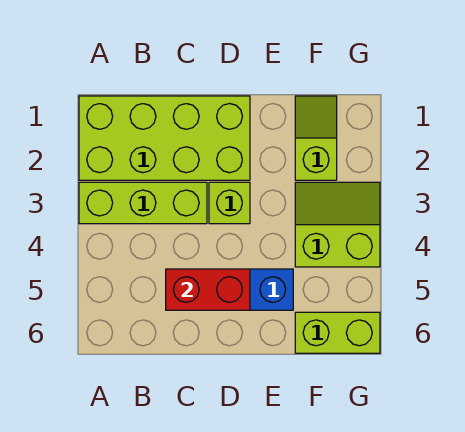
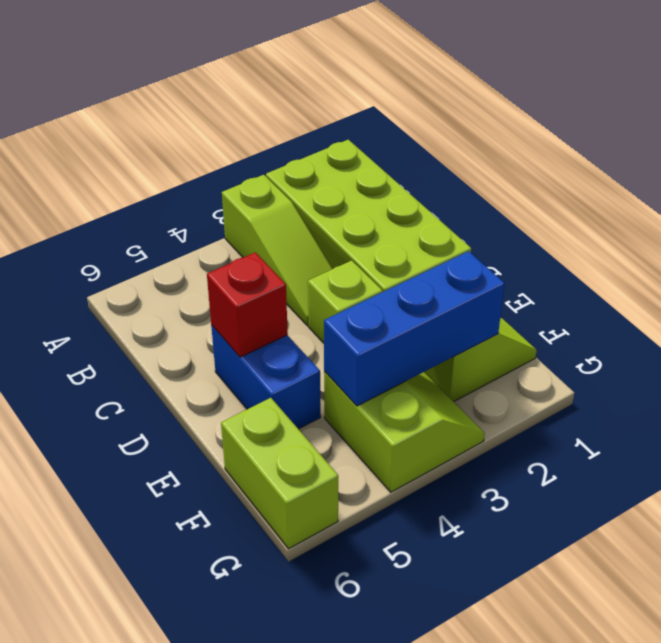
lime 1x3 brick [79,182,207,224] -> lime 1x3 slope [222,175,332,326]
red 1x2 brick [166,269,250,310] -> red 1x1 brick [207,252,288,357]
none -> blue 1x3 brick [324,251,505,406]

